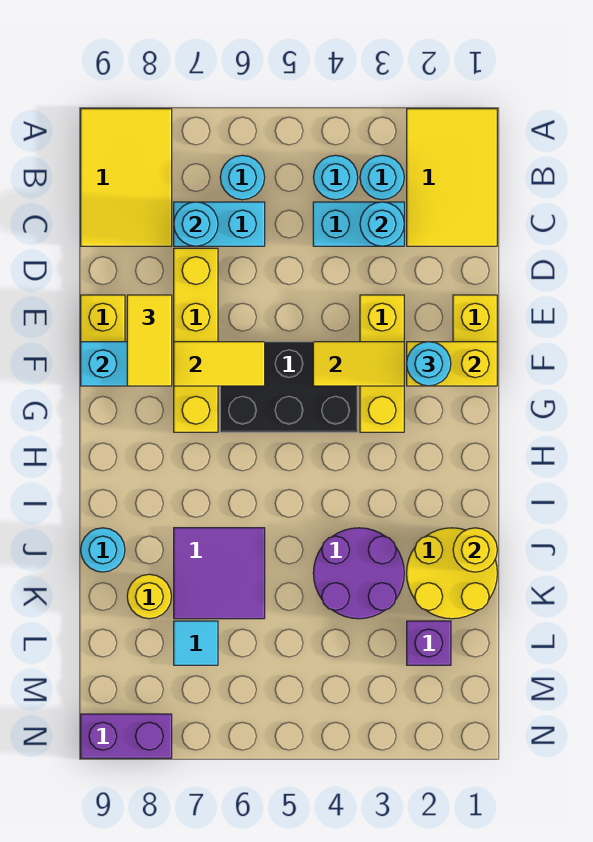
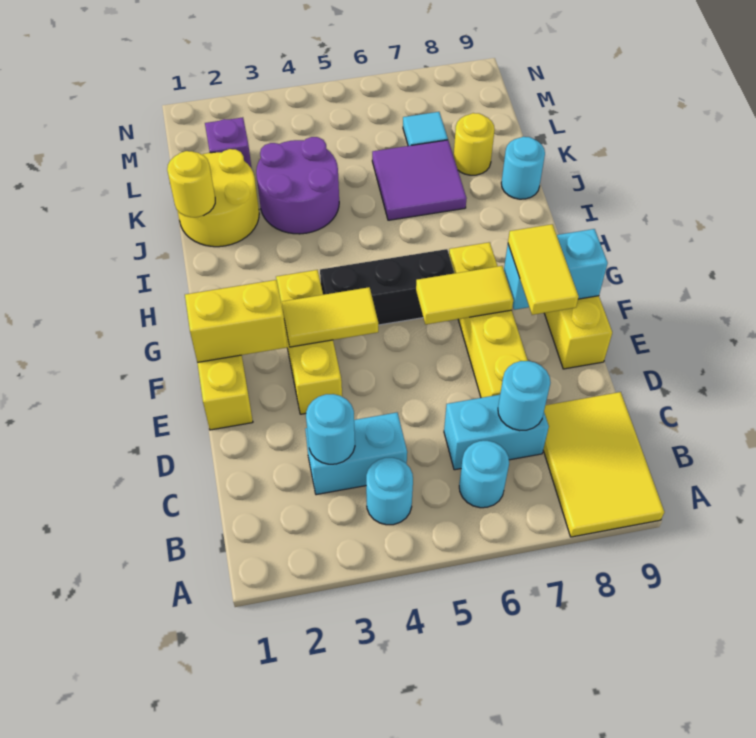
yellow 2x3 tile [407,109,497,246] -> none
cyan 1x1 round brick [360,155,404,200] -> none
cyan 1x1 round brick [407,342,451,386] -> none
black 2x3 brick [220,342,358,432] -> black 1x3 brick [320,249,454,325]
purple 1x2 brick [81,714,172,758] -> none

